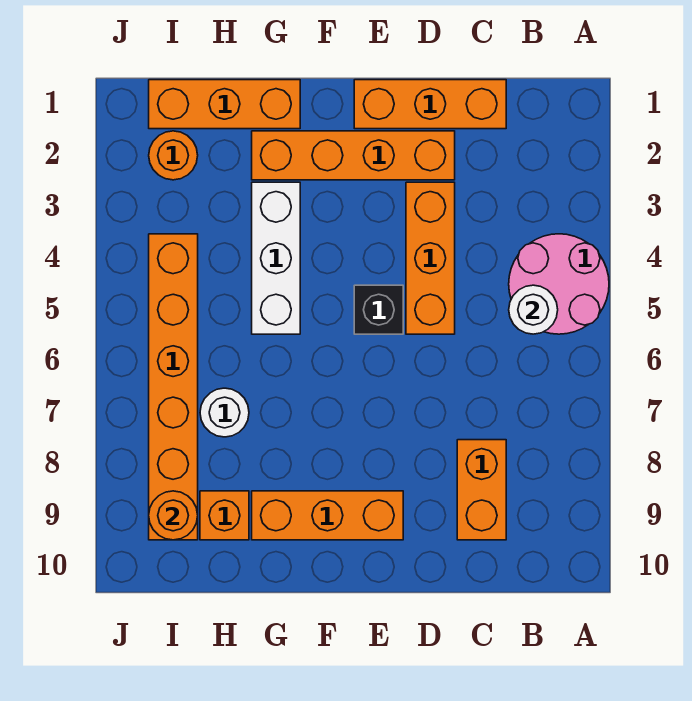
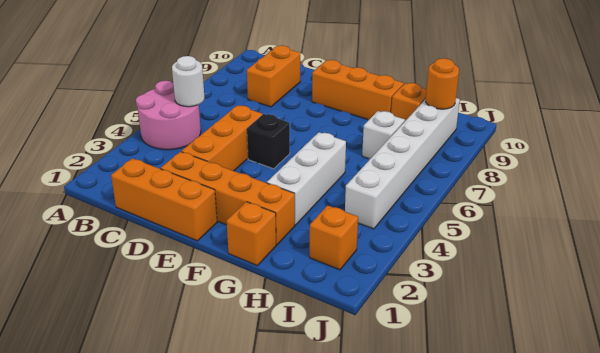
orange 1x3 brick [149,80,300,129] -> orange 1x1 brick [226,202,276,266]
white 1x1 round brick [200,388,249,437] -> white 1x1 brick [362,111,405,159]
orange 1x1 round brick [149,131,198,180] -> orange 1x1 brick [310,205,358,270]
orange 1x6 brick [149,234,198,540] -> white 1x6 brick [345,98,460,229]

